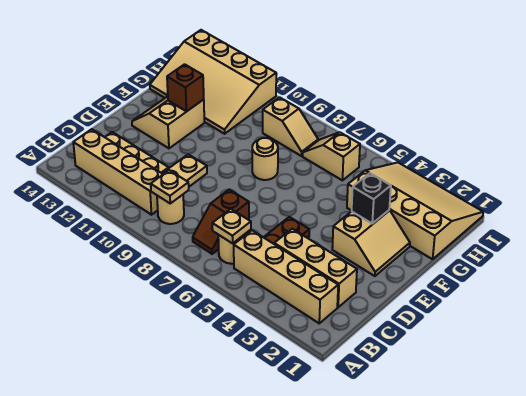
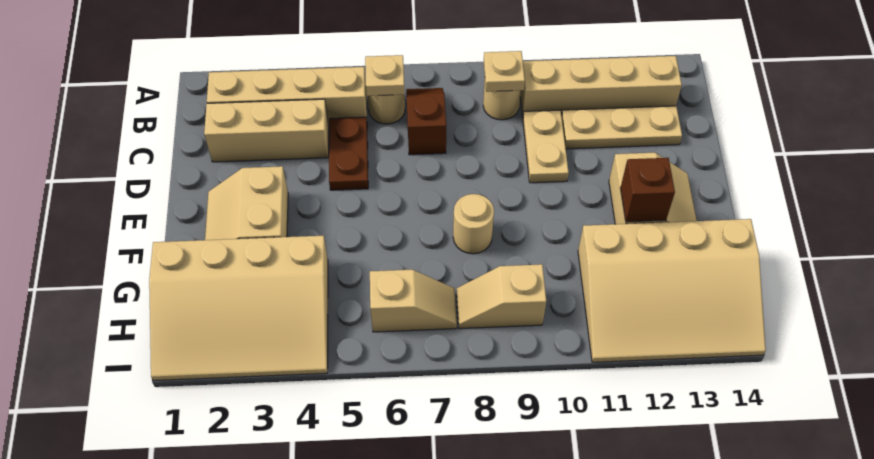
black 1x1 brick [352,173,391,223] -> none
tan 3x4 slope [150,30,276,134] -> tan 3x4 slope turned to [578,219,766,362]

